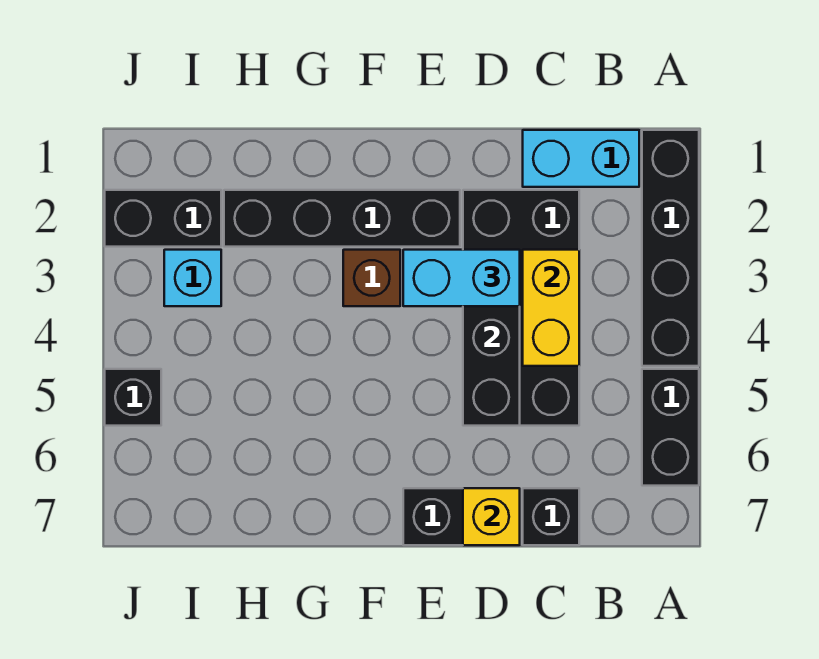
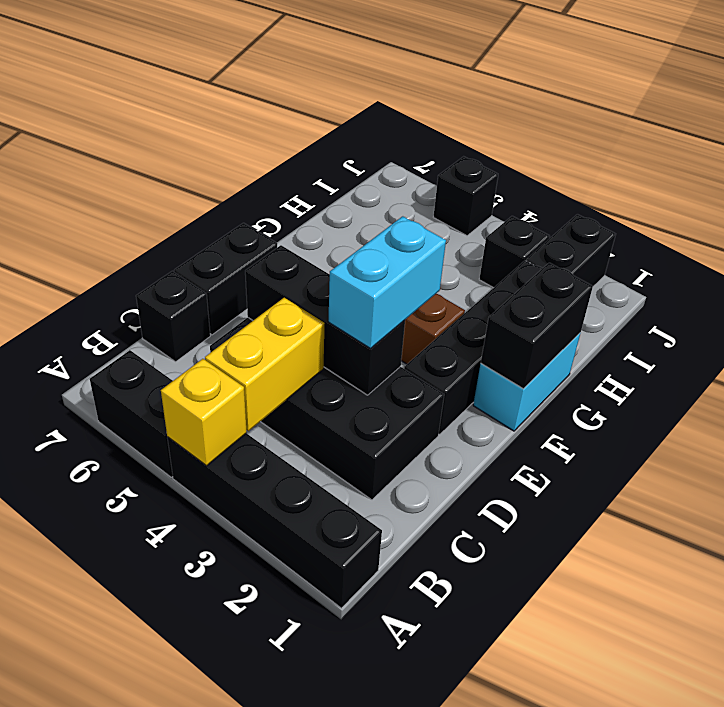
cyan 1x2 brick [523,130,639,187] -> cyan 1x2 brick moved to [473,333,580,431]
yellow 1x2 brick [523,250,579,366] -> yellow 1x2 brick turned to [205,298,325,431]
yellow 1x1 brick [463,488,520,545] -> yellow 1x1 brick moved to [161,359,247,466]
none -> black 1x2 brick [481,263,593,389]
cyan 1x1 brick [164,250,221,306] -> black 1x1 brick [479,216,550,288]

